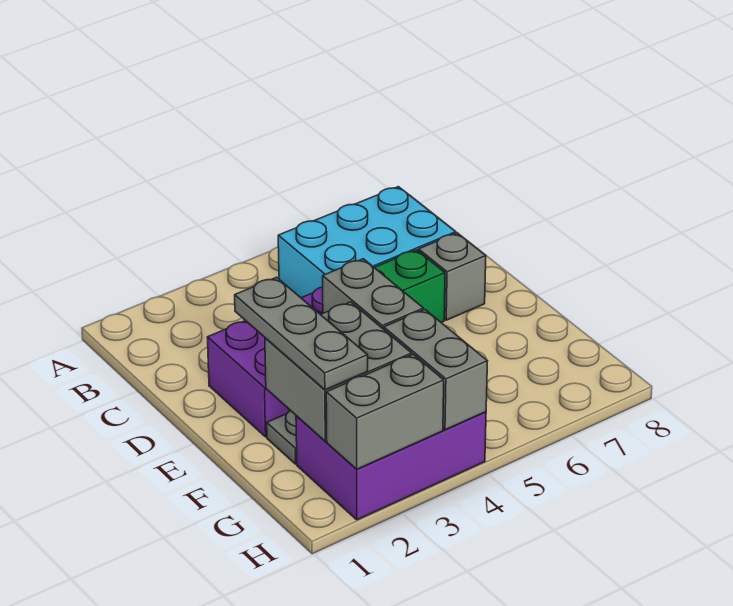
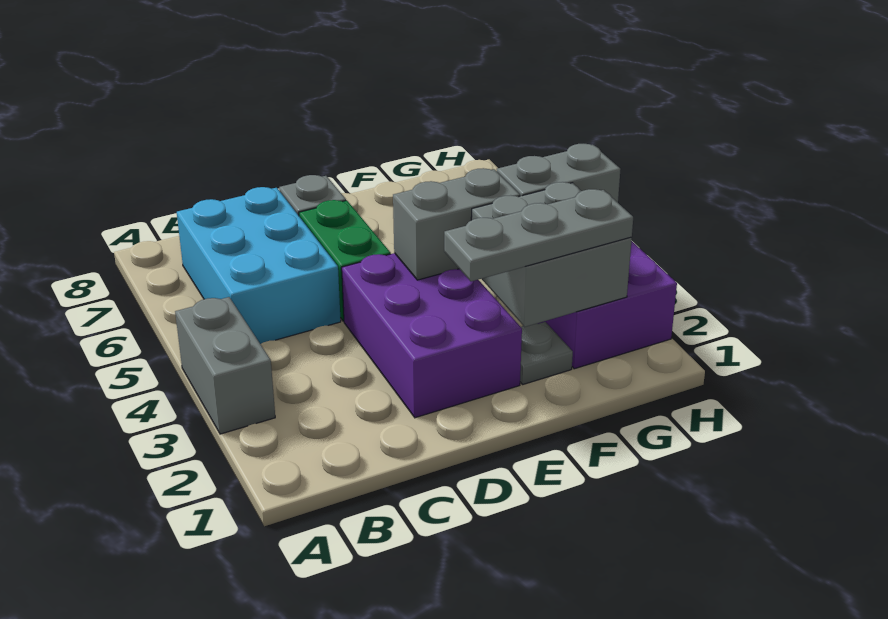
grey 1x2 brick [326,355,444,469] -> grey 1x2 brick moved to [175,297,275,434]

